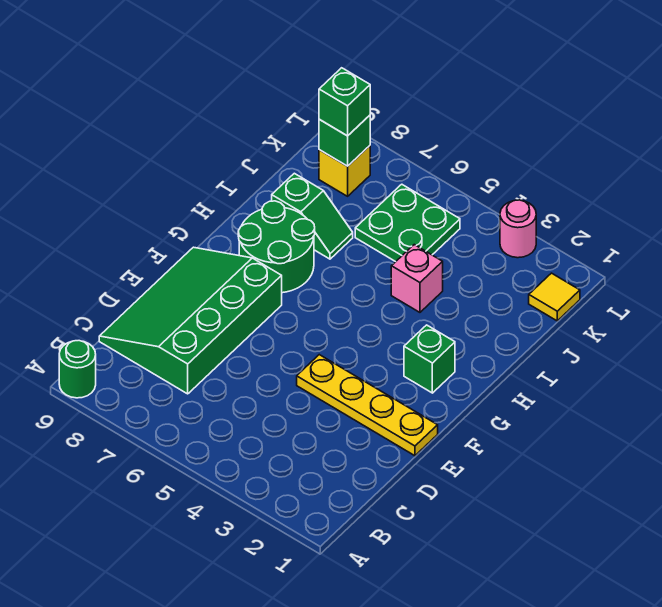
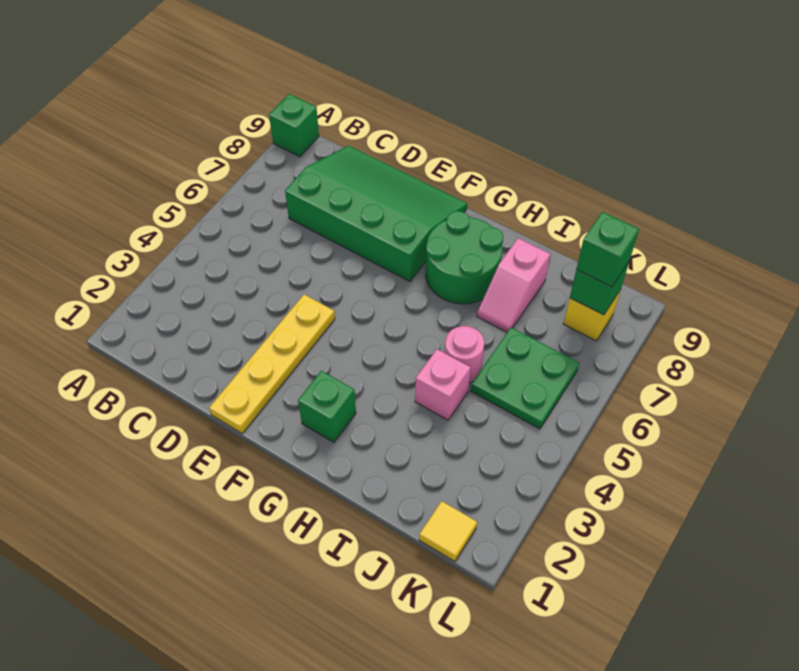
green 1x1 round brick [59,341,96,398] -> green 1x1 brick [269,94,319,157]
green 1x2 slope [272,173,353,259] -> pink 1x2 slope [477,238,550,332]
pink 1x1 round brick [500,200,536,258] -> pink 1x1 round brick moved to [445,326,484,383]

